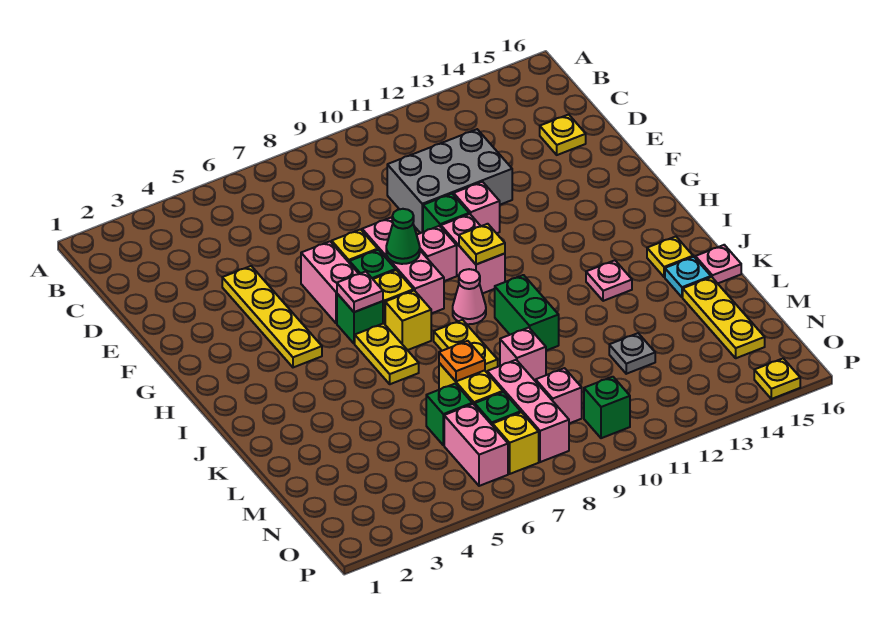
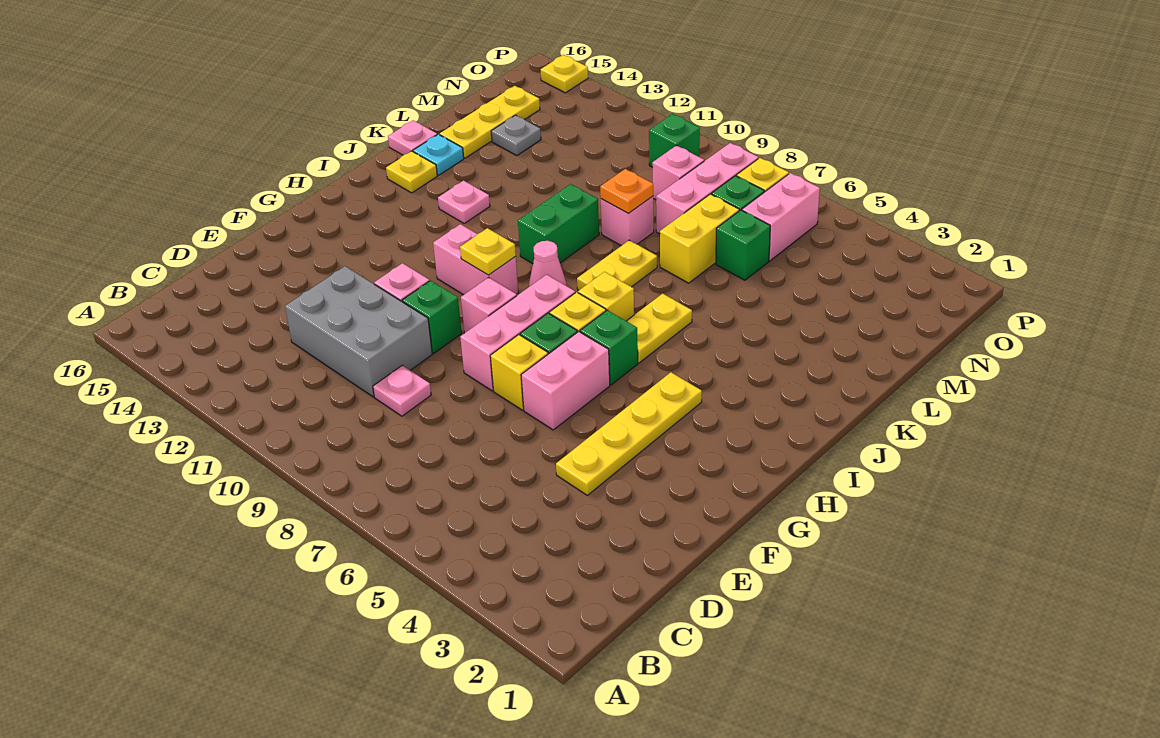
yellow 1x1 plate [540,115,586,155] -> none
green 1x1 cone [386,209,420,264] -> none
pink 1x2 brick [441,214,505,294] -> pink 1x2 brick turned to [433,224,518,295]
pink 1x1 plate [337,271,383,312] -> pink 1x1 plate moved to [373,365,431,416]
orange 1x1 plate [439,341,485,381] -> orange 1x1 plate moved to [600,169,653,214]
grey 1x1 plate [609,333,655,374] -> grey 1x1 plate moved to [491,115,541,156]

